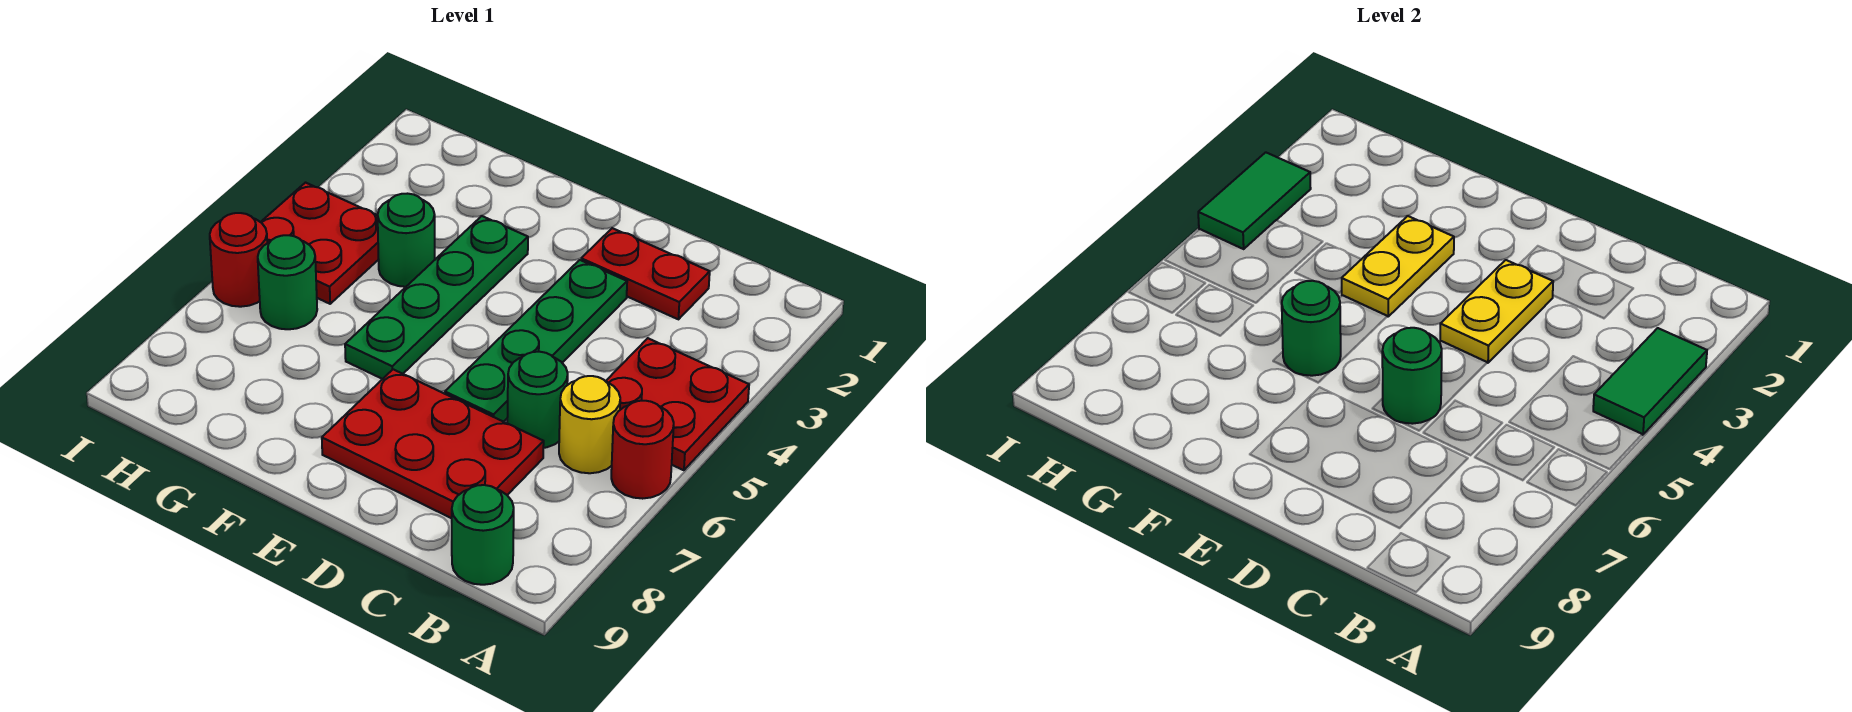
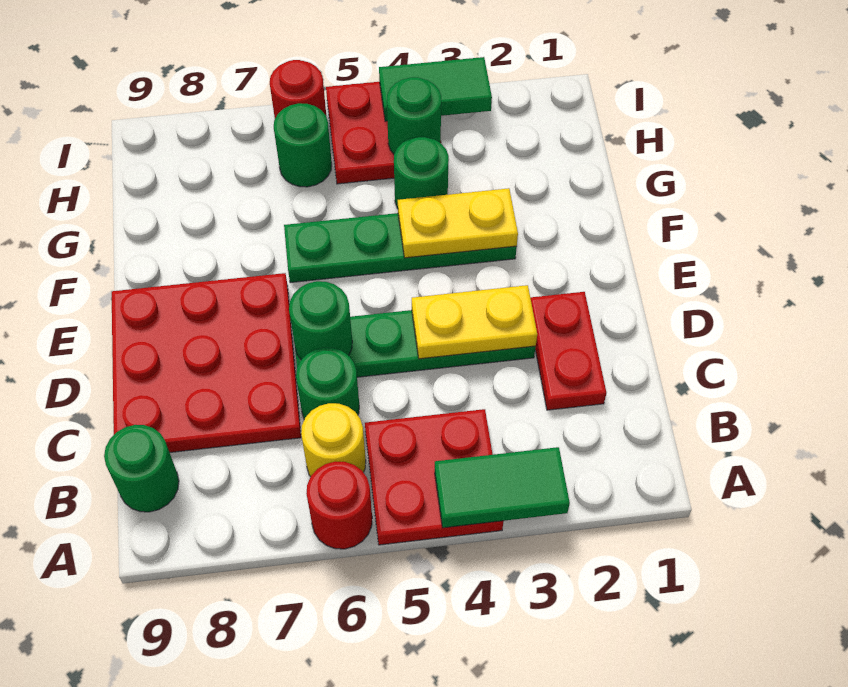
red 2x3 plate [322,369,544,518] -> red 3x3 plate [112,273,301,452]
green 1x1 round brick [1282,281,1341,376] -> green 1x1 round brick moved to [387,77,441,154]

